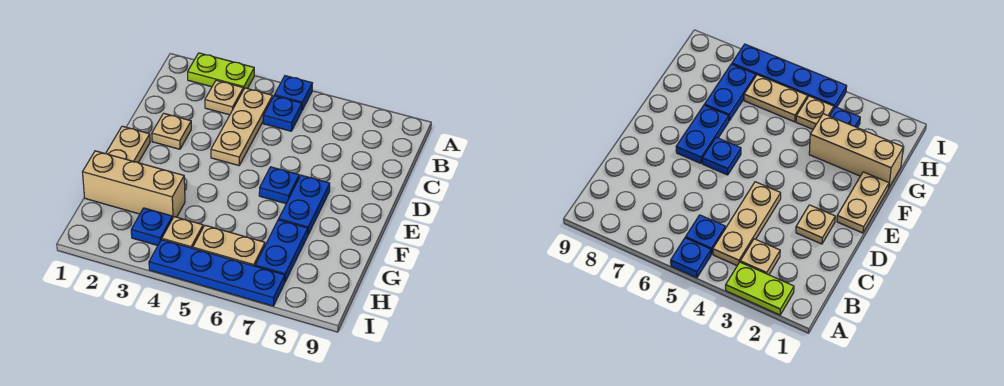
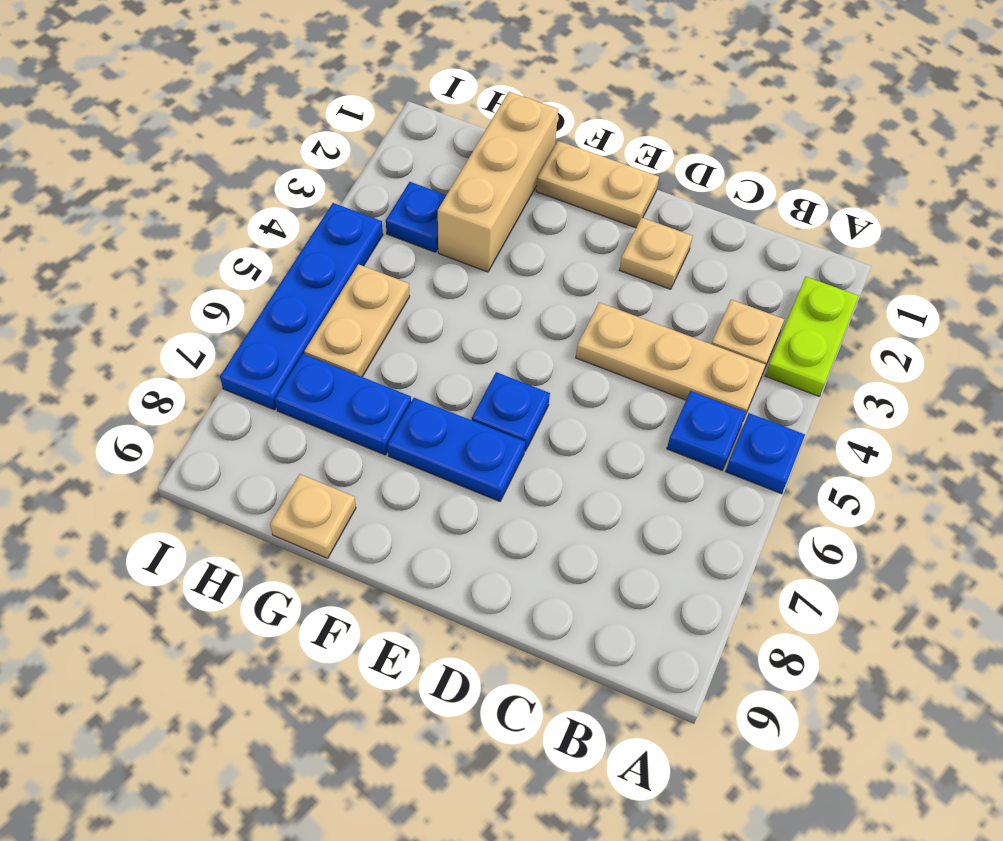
tan 1x1 plate [162,217,203,248] -> tan 1x1 plate moved to [270,474,356,558]

